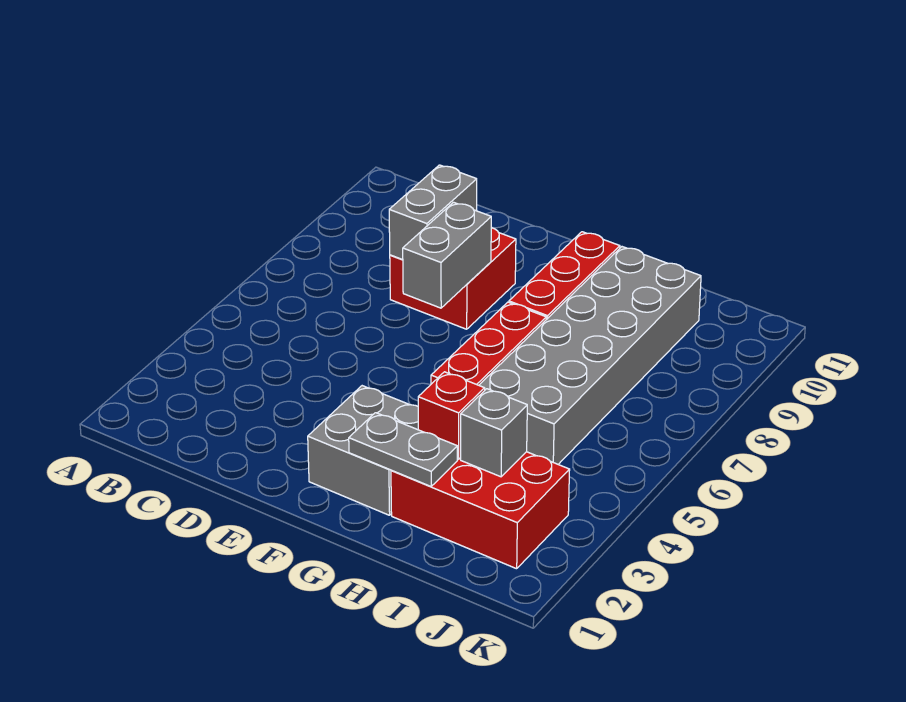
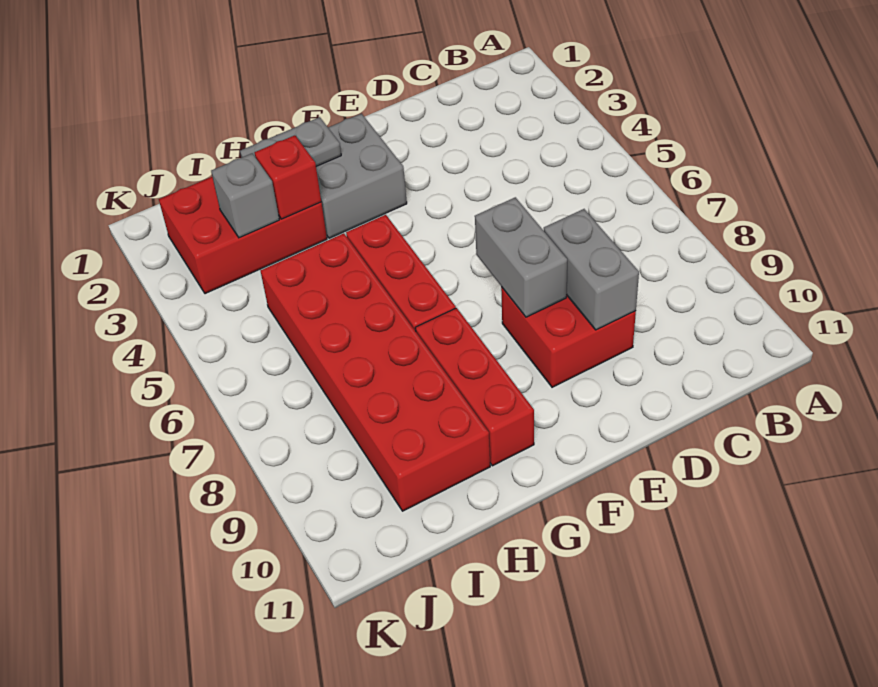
grey 2x6 brick [479,247,701,464] -> red 2x6 brick [261,233,490,511]

